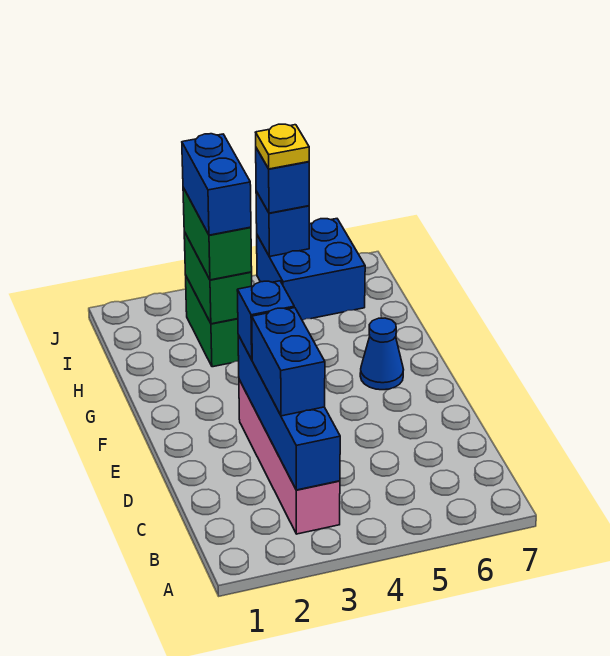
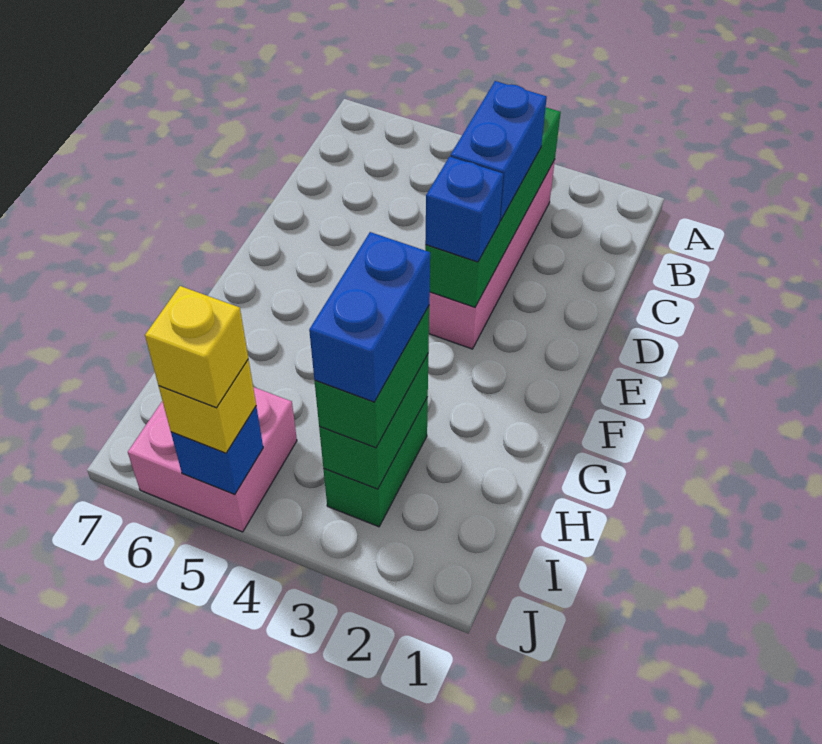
blue 1x4 brick [238,335,340,490] -> green 1x4 brick [425,107,561,307]
blue 1x1 cone [360,318,403,390] -> none
blue 2x2 brick [257,219,365,320] -> pink 2x2 brick [128,387,297,532]
blue 1x1 brick [256,148,309,213] -> yellow 1x1 brick [159,359,256,453]
yellow 1x1 plate [256,124,309,169] -> yellow 1x1 brick [145,286,248,408]

